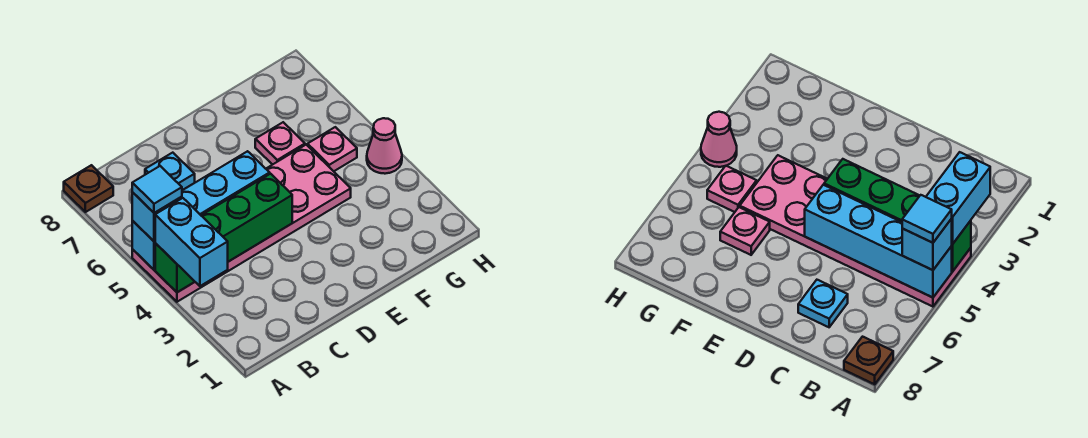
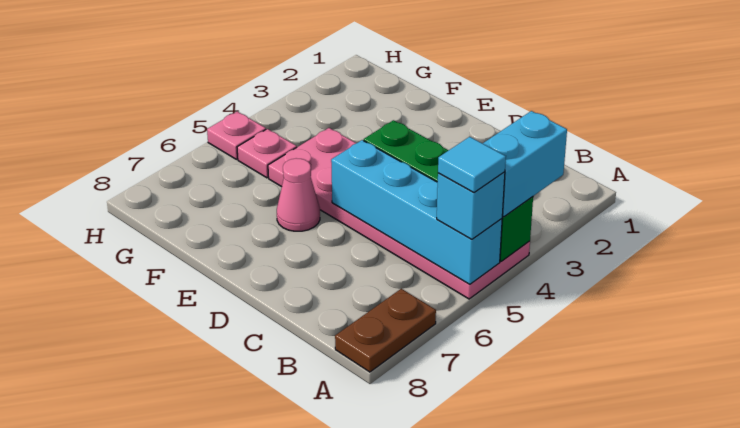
brown 1x1 plate [64,165,113,212] -> brown 1x2 plate [335,289,436,372]
cyan 1x1 plate [145,153,195,190] -> none
pink 1x1 plate [255,122,305,165] -> pink 1x1 plate moved to [207,111,266,159]
pink 1x1 cone [367,118,402,174] -> pink 1x1 cone moved to [277,158,320,231]

